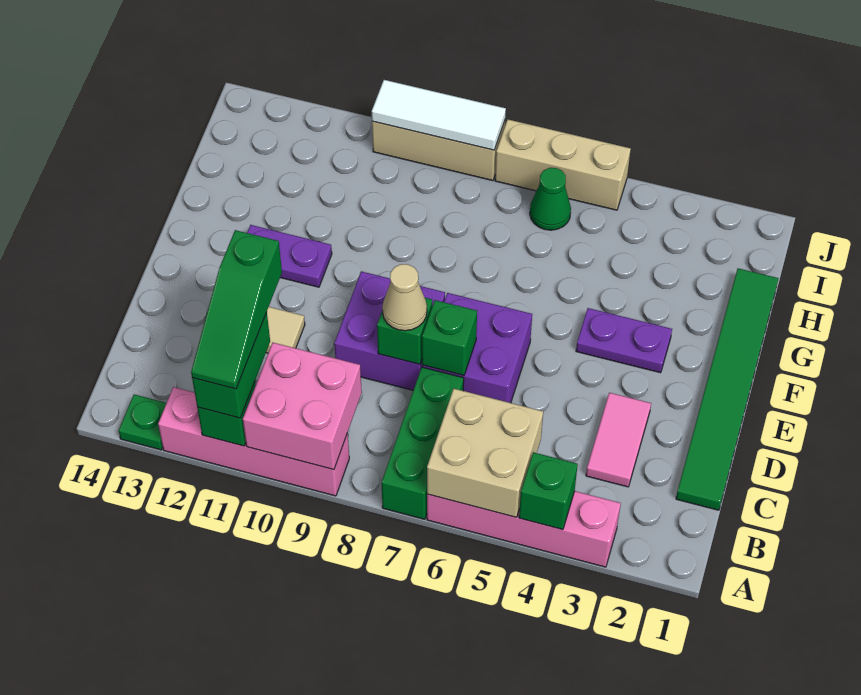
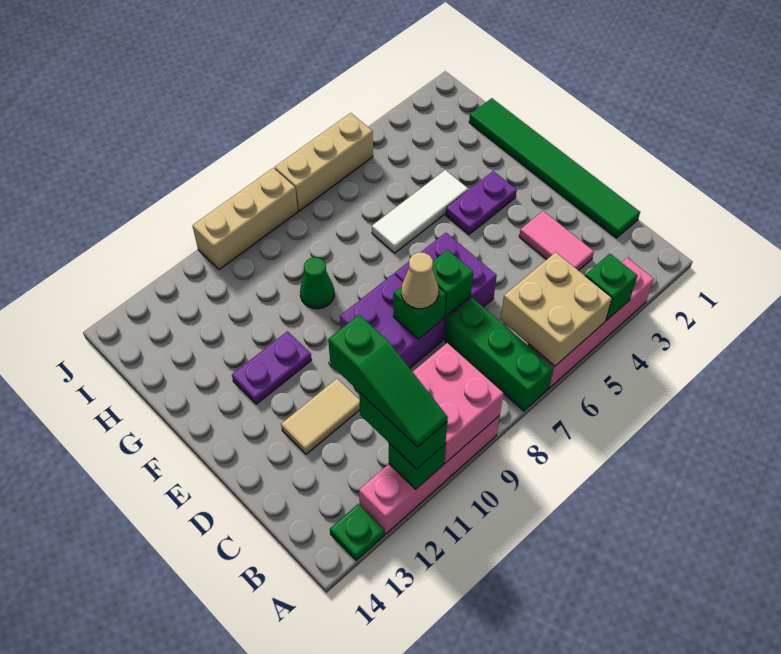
green 1x1 cone [530,168,571,230] -> green 1x1 cone moved to [300,257,334,309]
white 1x3 tile [372,80,506,150] -> white 1x3 tile moved to [372,170,468,253]

